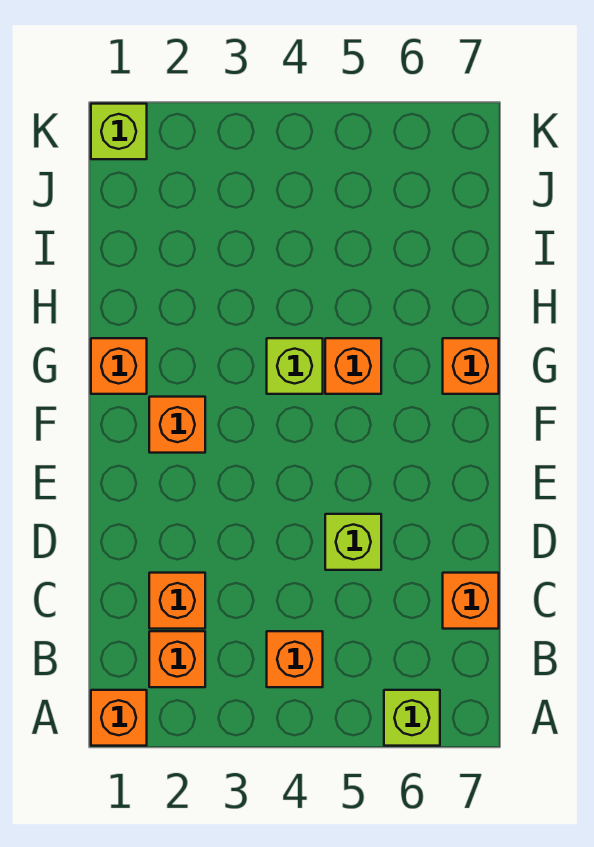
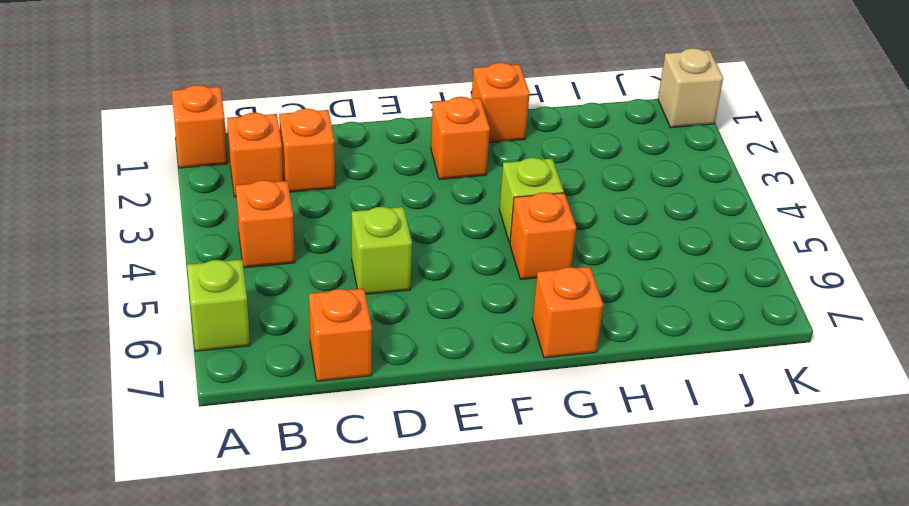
lime 1x1 brick [91,104,147,159] -> tan 1x1 brick [658,48,723,128]

